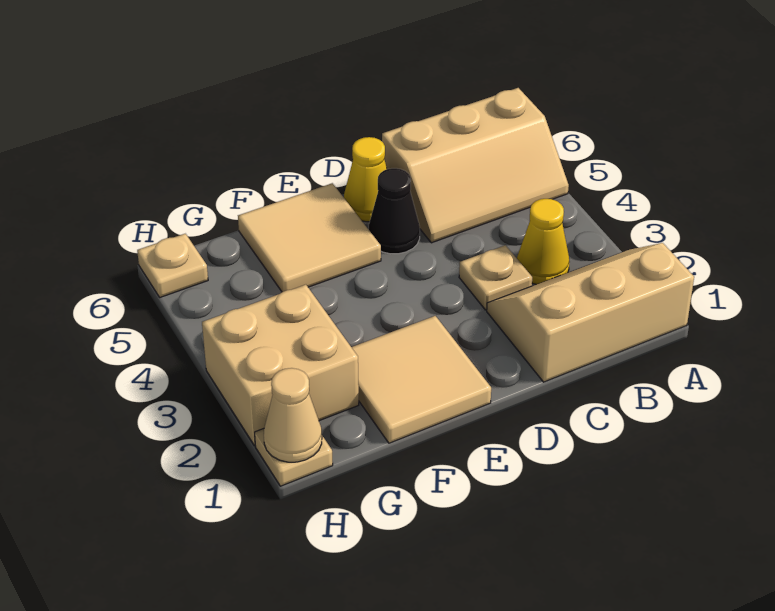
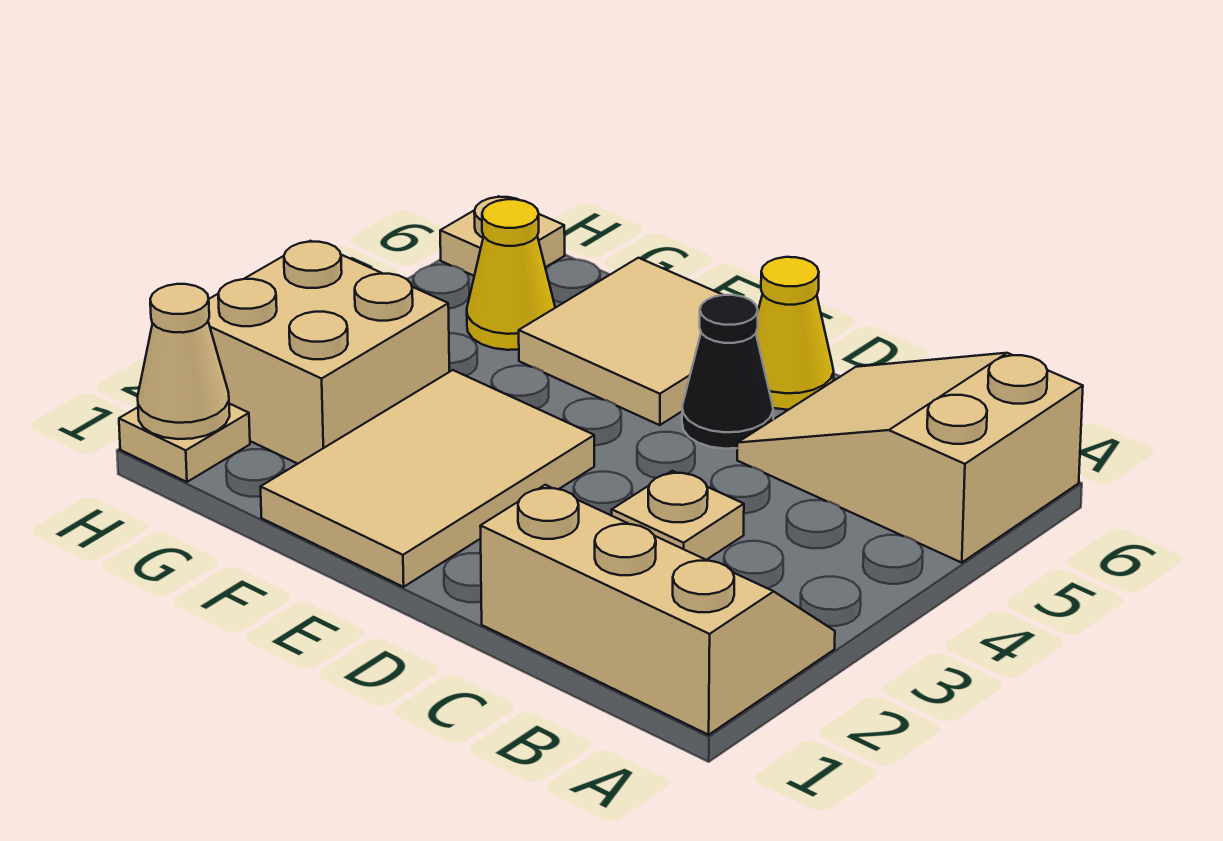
tan 2x3 slope [382,88,569,243] -> tan 2x3 slope turned to [737,353,1083,563]
yellow 1x1 cone [517,199,569,284] -> yellow 1x1 cone moved to [467,199,555,350]
tan 2x2 tile [352,316,491,443] -> tan 2x3 tile [261,370,594,587]

